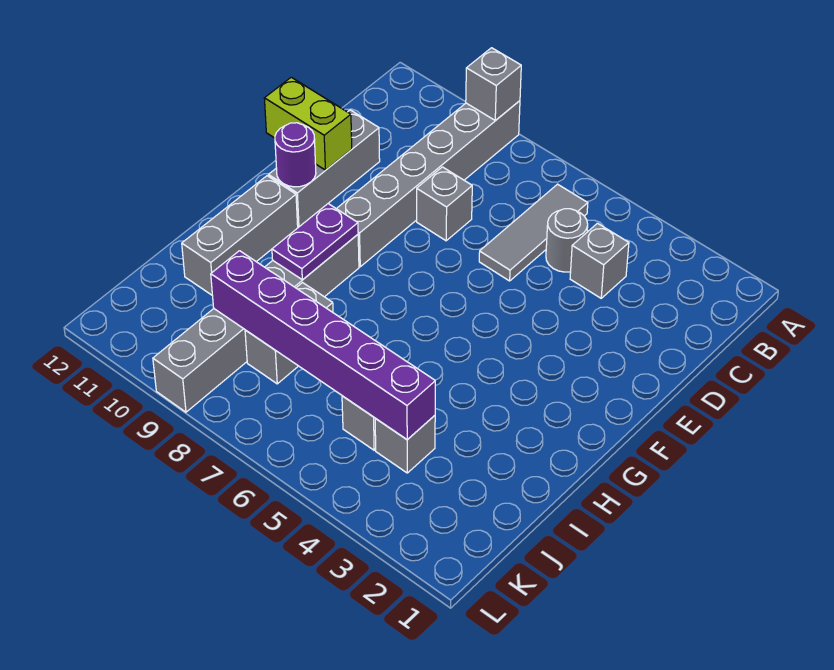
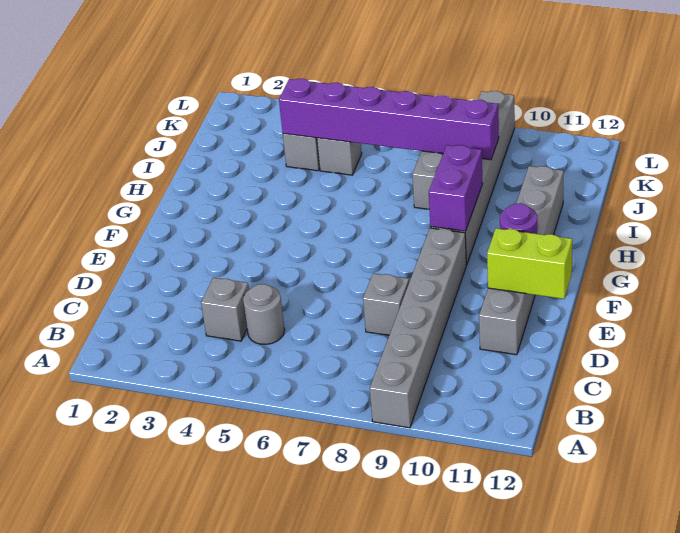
grey 1x1 brick [466,48,521,121] -> none
grey 1x3 tile [479,184,588,281] -> none
purple 1x2 plate [272,204,358,280] -> purple 1x2 brick [429,145,483,231]

